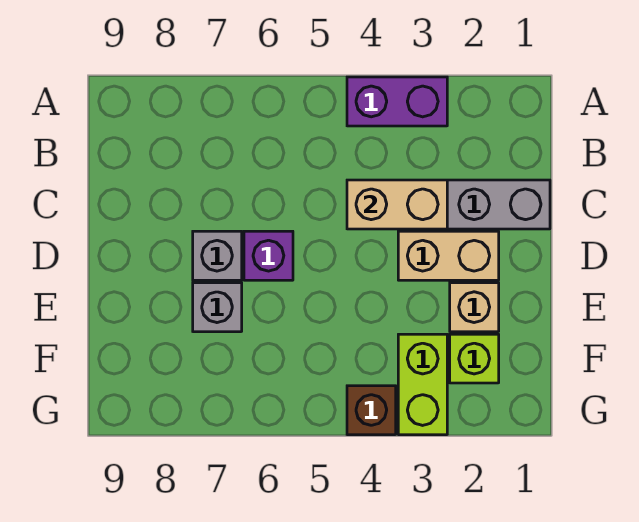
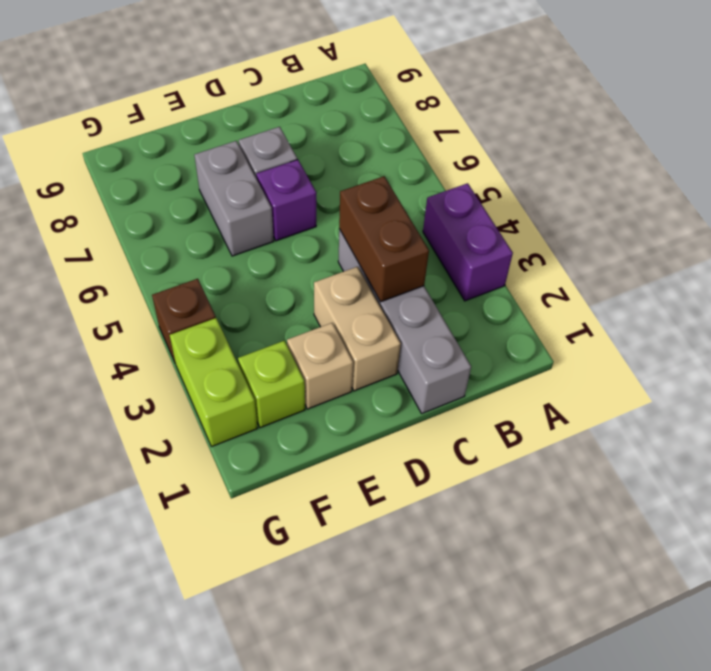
tan 1x2 brick [347,180,447,229] -> brown 1x2 brick [339,176,429,302]
grey 1x1 brick [193,283,242,332] -> grey 1x2 brick [194,141,274,256]
lime 1x2 brick [398,334,447,435] -> lime 1x2 brick turned to [170,318,258,447]

